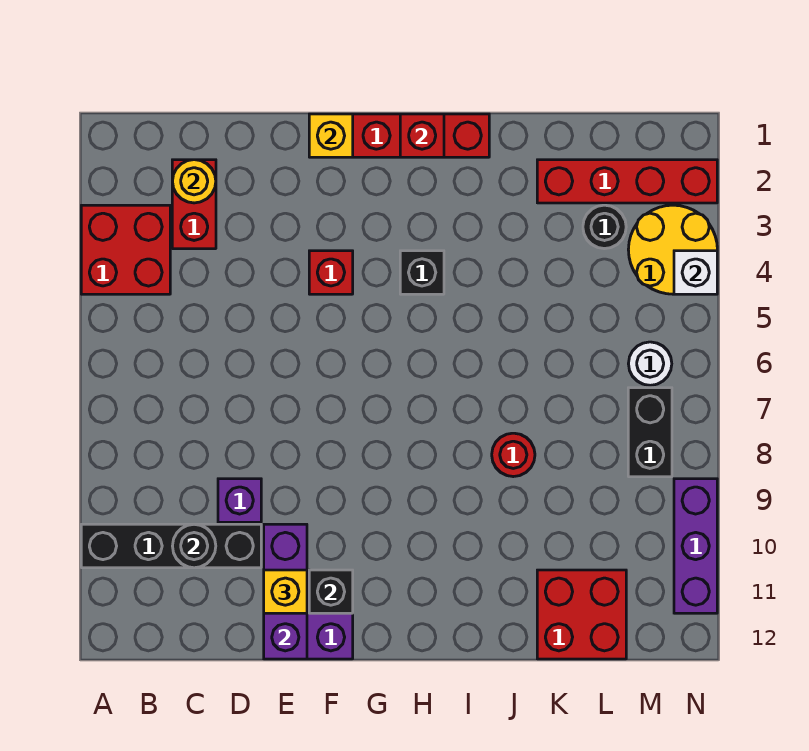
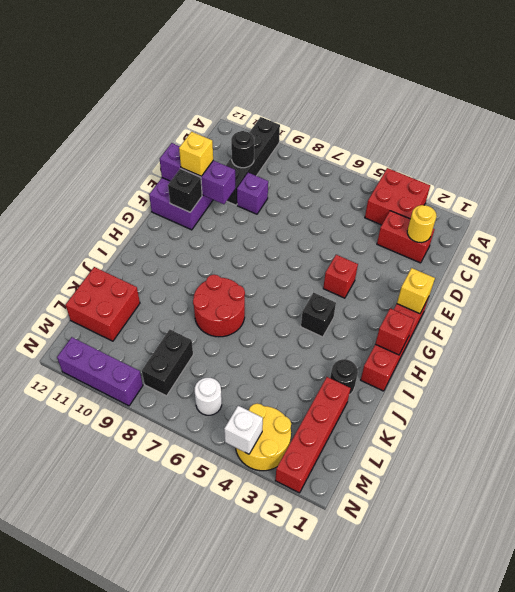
red 1x1 round brick [492,433,535,477] -> red 2x2 round brick [193,275,245,337]
black 1x1 round brick [583,205,626,249] -> black 1x1 round brick moved to [330,359,358,395]
black 1x2 brick [628,388,672,477] -> black 1x2 brick turned to [142,329,193,396]

